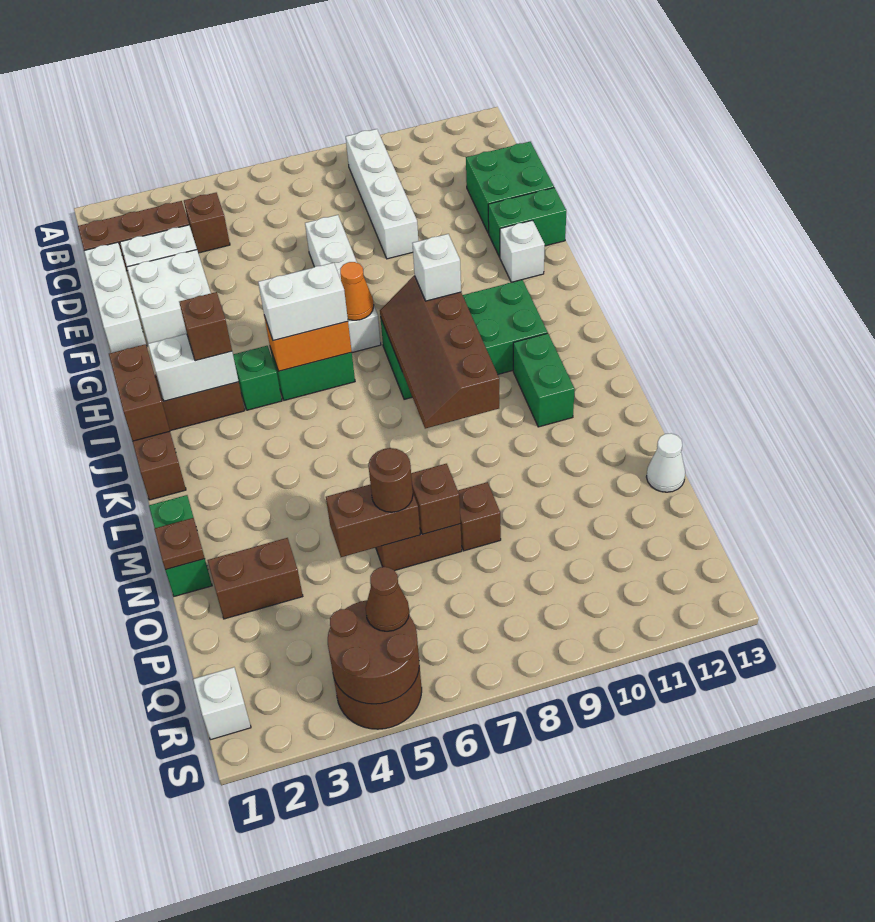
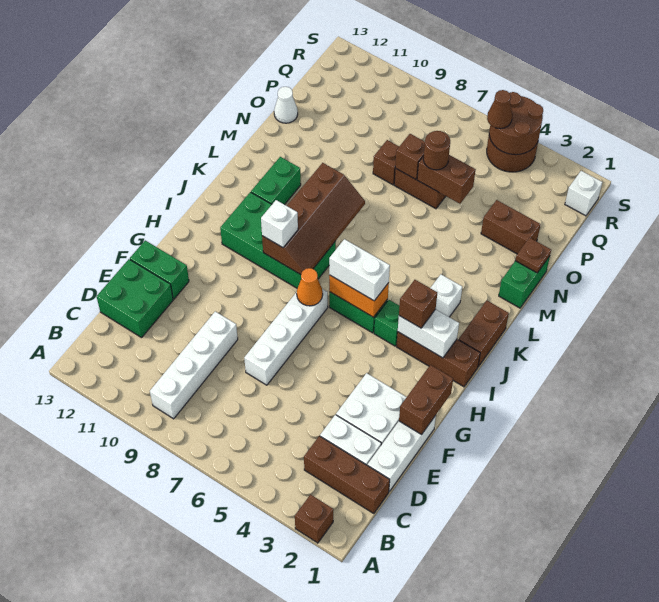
brown 1x1 brick [184,193,230,253] -> brown 1x1 brick moved to [295,495,333,543]
white 1x1 brick [500,220,545,282] -> white 1x1 brick moved to [431,274,462,317]
brown 1x2 brick [109,344,170,441] -> brown 1x2 brick moved to [399,365,453,434]

